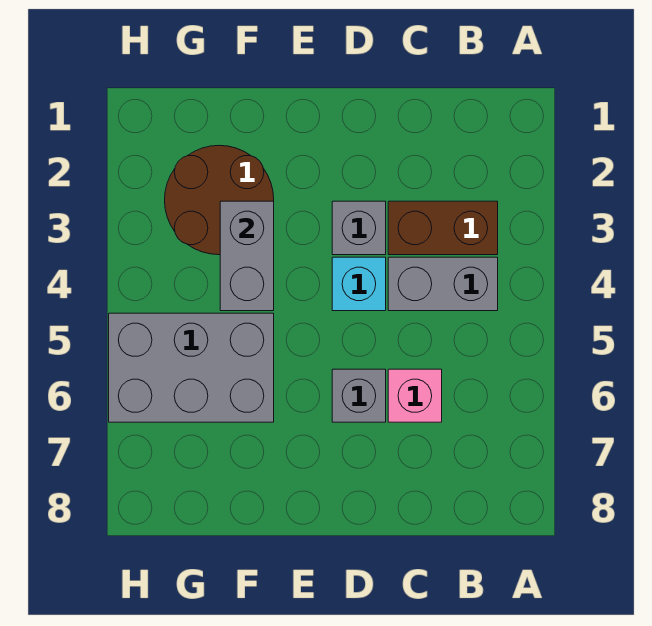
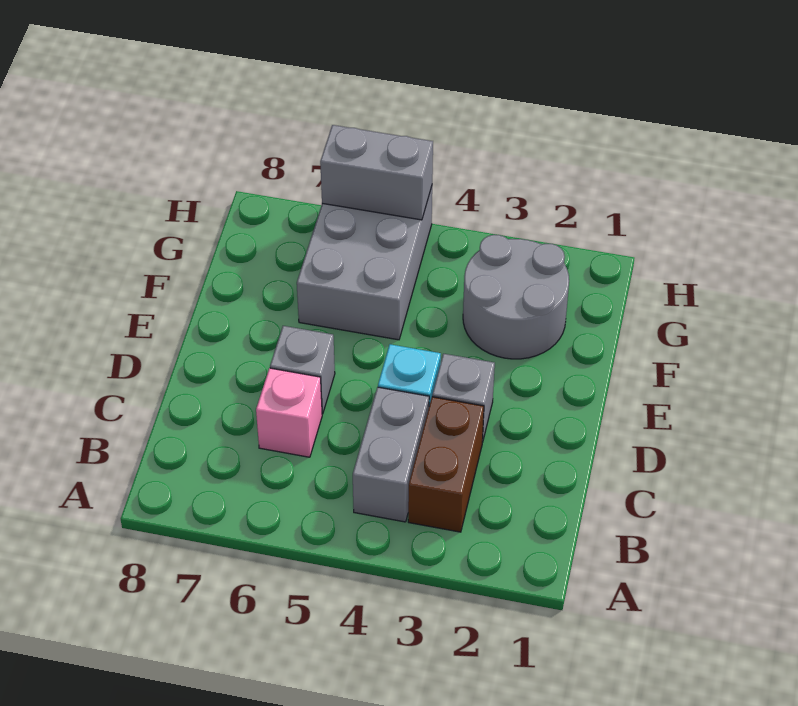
brown 2x2 round brick [165,145,274,255] -> grey 2x2 round brick [463,235,569,359]
grey 1x2 brick [220,201,274,311] -> grey 1x2 brick moved to [320,125,433,220]

